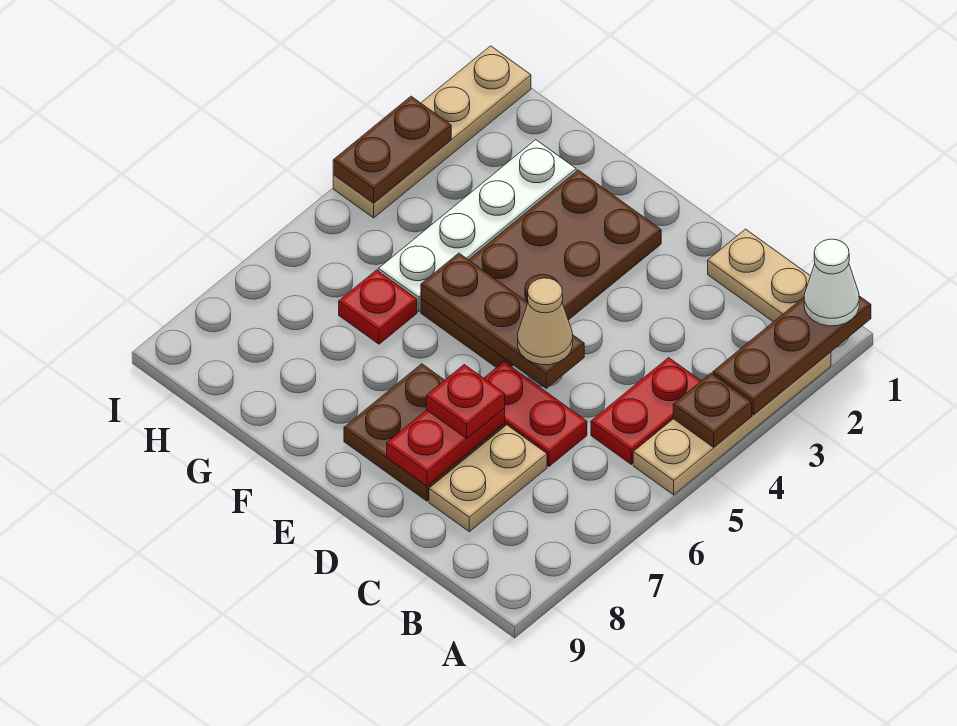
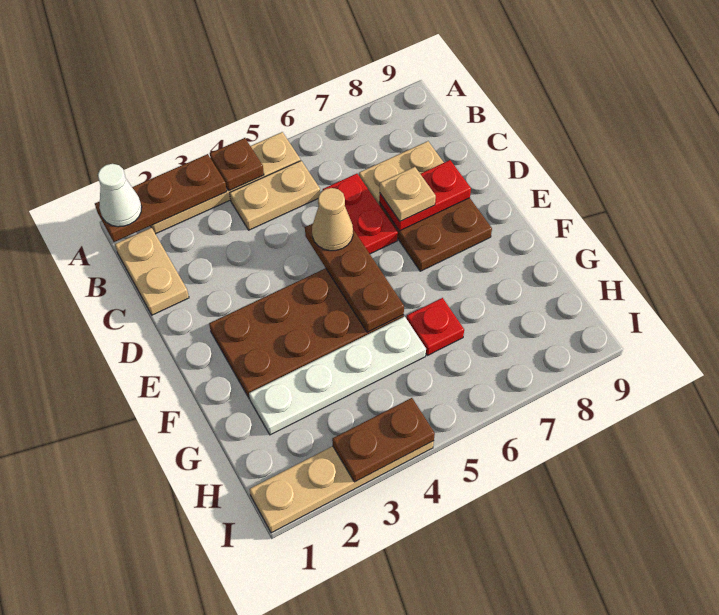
red 1x2 plate [591,358,701,464] -> tan 1x2 plate [230,161,320,230]
red 1x1 plate [426,365,505,439] -> tan 1x1 plate [380,167,436,221]

